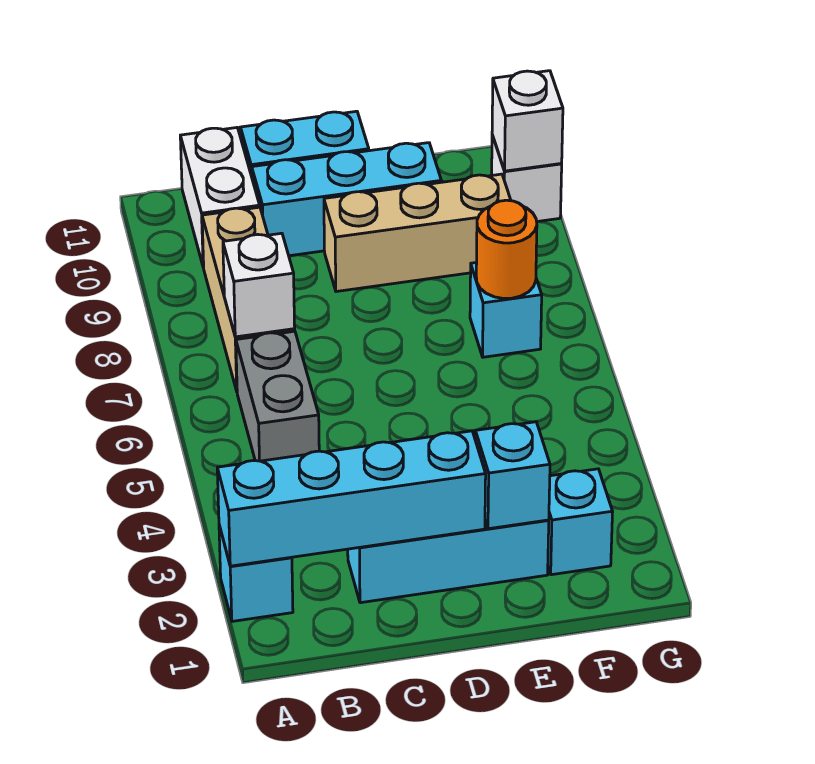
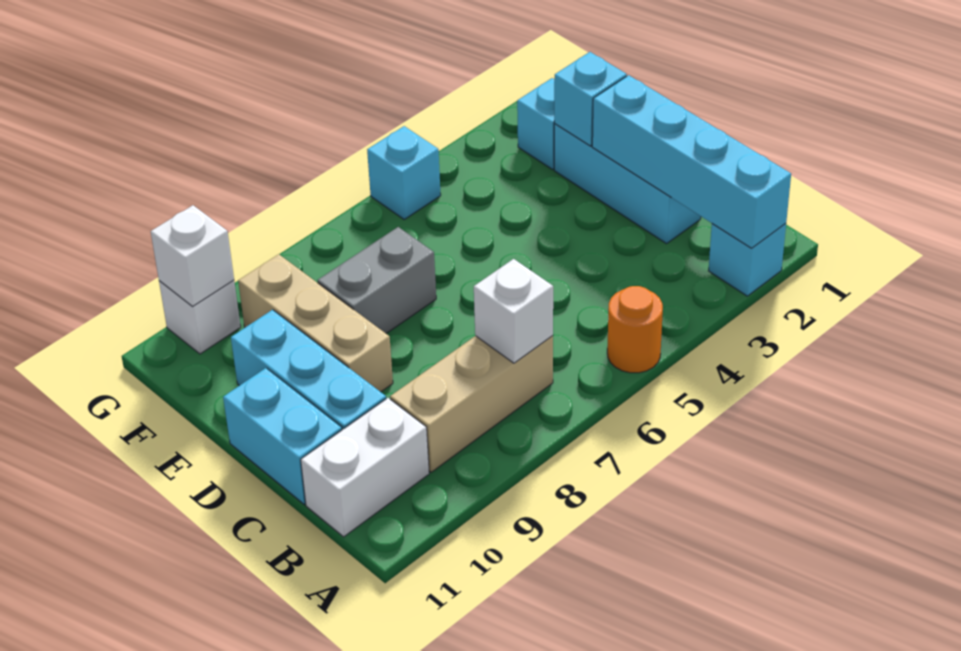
grey 1x2 brick [236,331,319,461] -> grey 1x2 brick moved to [317,227,436,333]
cyan 1x1 brick [470,263,542,357] -> cyan 1x1 brick moved to [367,126,441,219]
orange 1x1 round brick [476,200,537,299] -> orange 1x1 round brick moved to [607,286,663,373]

